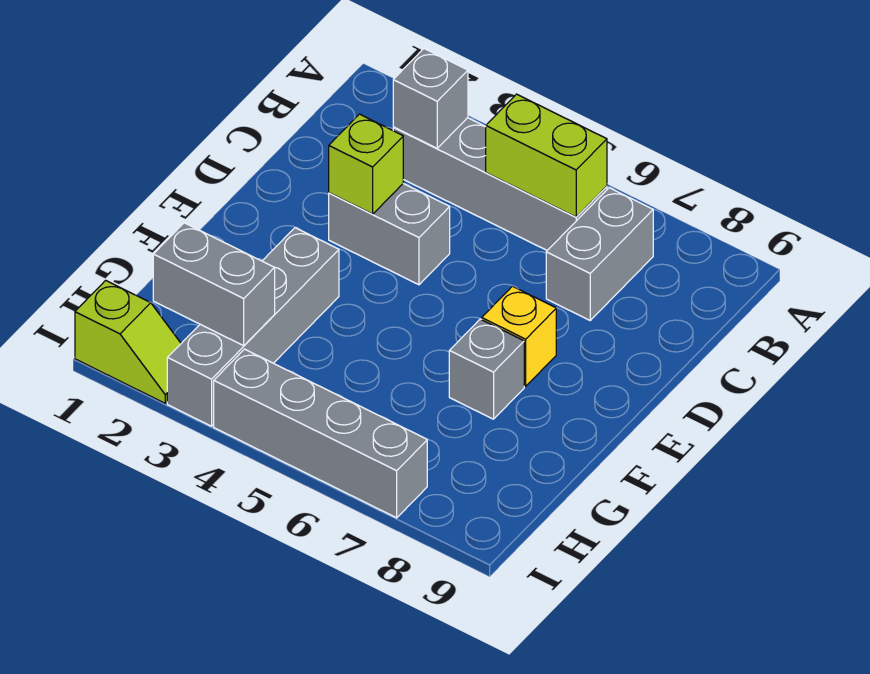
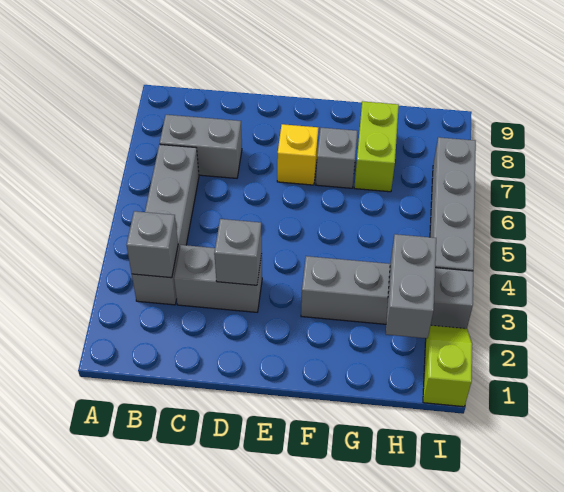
lime 1x2 brick [485,94,607,217] -> lime 1x2 brick moved to [354,101,399,192]
grey 1x2 brick [329,183,450,285] -> grey 1x2 brick turned to [174,245,262,312]
lime 1x1 brick [329,114,403,214] -> grey 1x1 brick [214,219,262,285]

